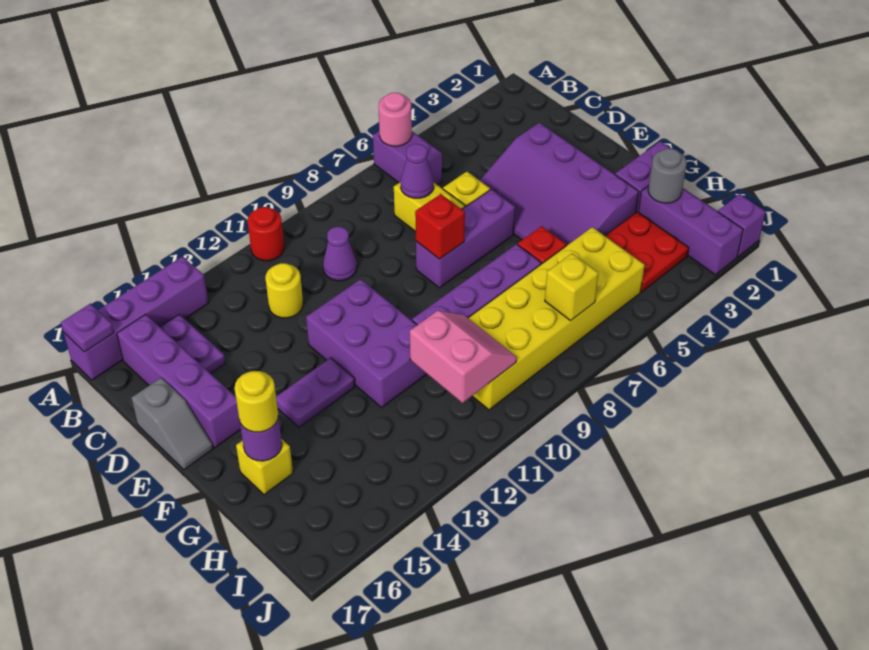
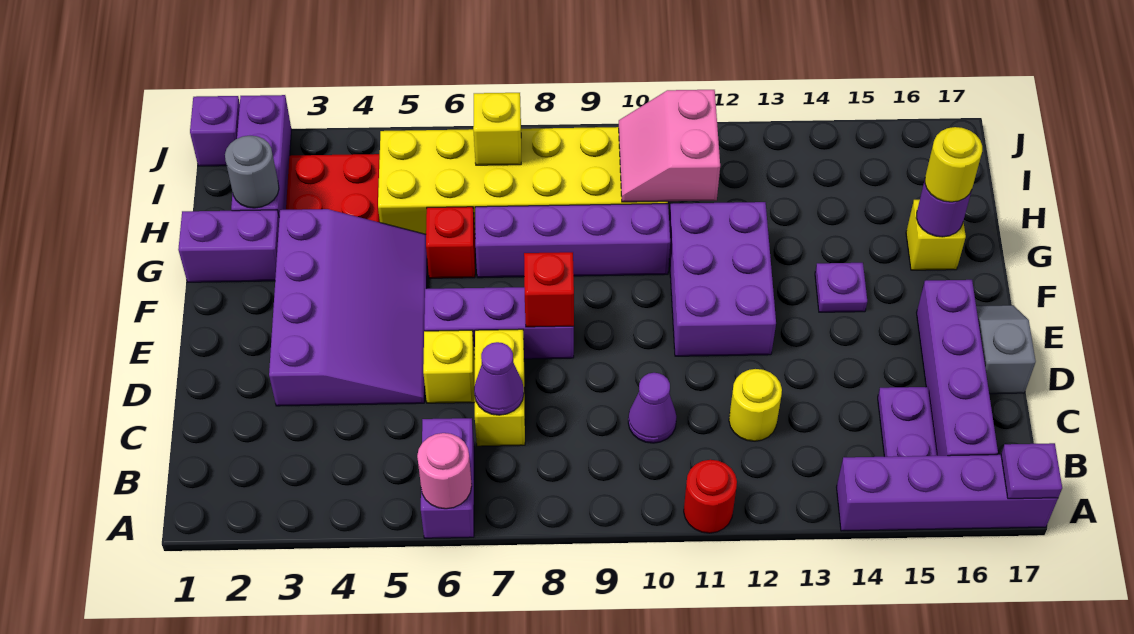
purple 1x2 plate [276,358,355,427] -> purple 1x1 plate [815,263,867,312]

